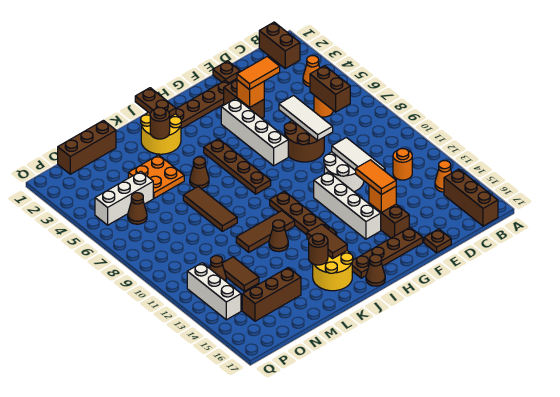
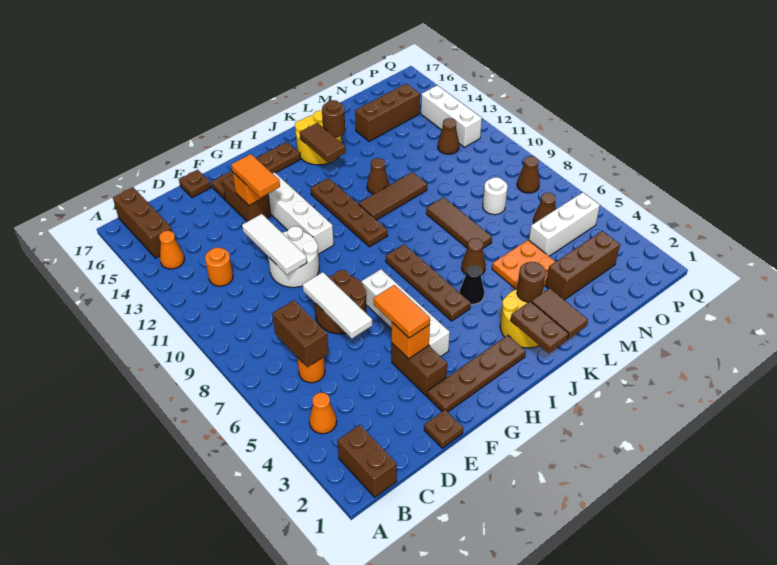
orange 1x2 tile [237,57,280,90] -> orange 1x2 tile turned to [374,285,430,338]
brown 1x1 cone [366,255,385,286] -> brown 1x1 cone moved to [517,156,540,193]
none -> black 1x1 cone [460,265,484,304]
brown 1x3 brick [58,121,116,174] -> brown 1x3 brick moved to [546,231,620,300]
none -> white 1x1 round brick [483,177,508,215]
brown 1x2 tile [222,257,259,291] -> brown 1x2 tile moved to [531,288,588,339]

